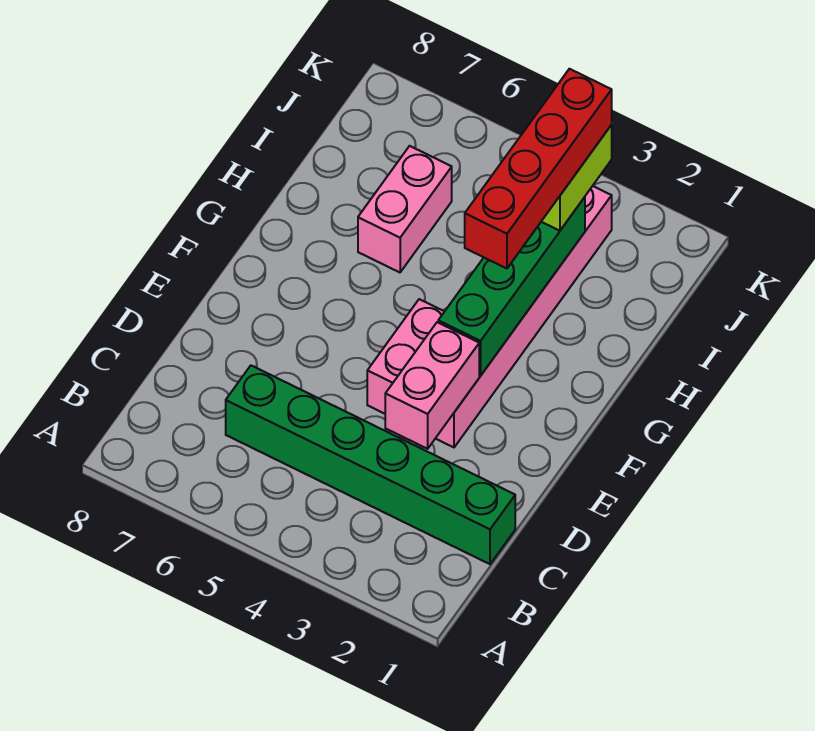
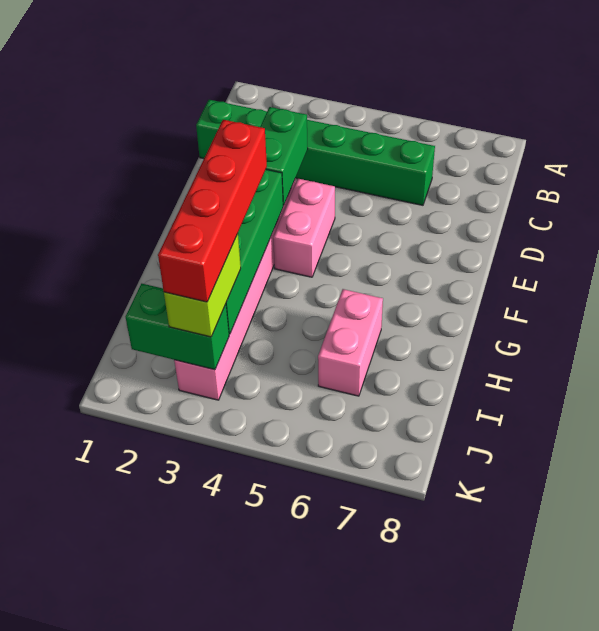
pink 1x2 brick [385,322,479,449] -> green 1x2 brick [260,107,308,206]
none -> green 1x2 brick [126,284,229,370]

